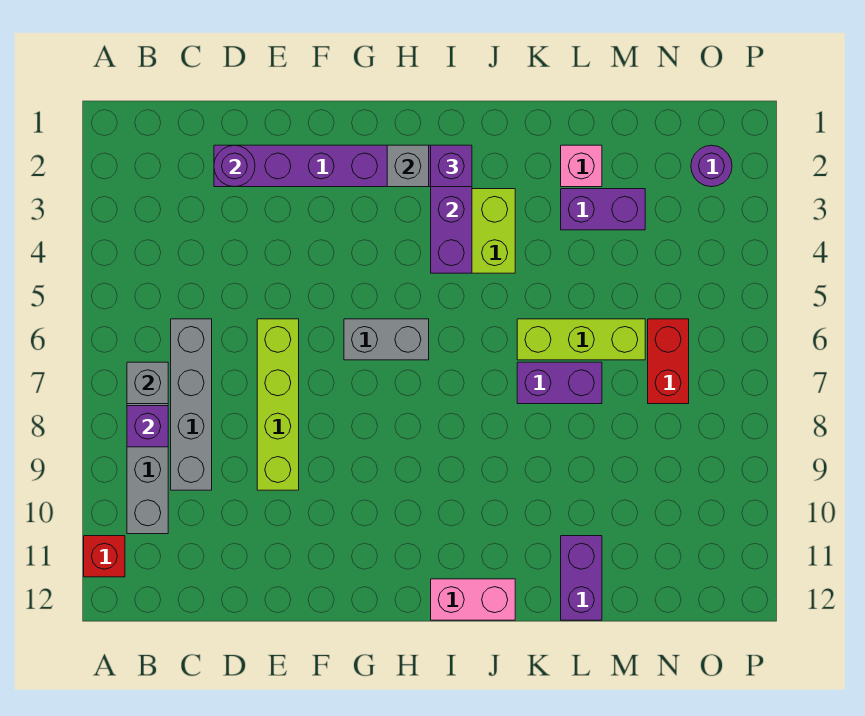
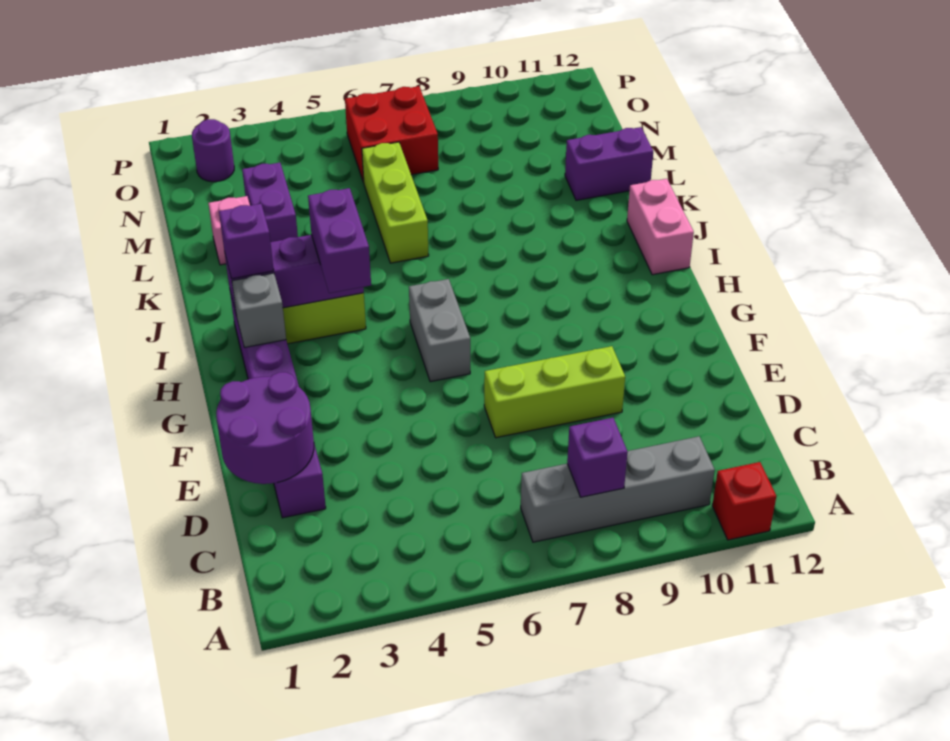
grey 1x1 brick [127,362,168,404] -> none
grey 1x4 brick [171,319,212,490] -> none
purple 1x1 round brick [214,145,255,187] -> purple 2x2 round brick [216,372,314,484]
lime 1x4 brick [257,319,299,490] -> lime 1x3 brick [484,346,625,438]
purple 1x2 brick [517,362,602,404] -> purple 1x2 brick moved to [308,188,371,293]
red 1x2 brick [648,319,689,404] -> red 2x2 brick [345,86,438,183]

